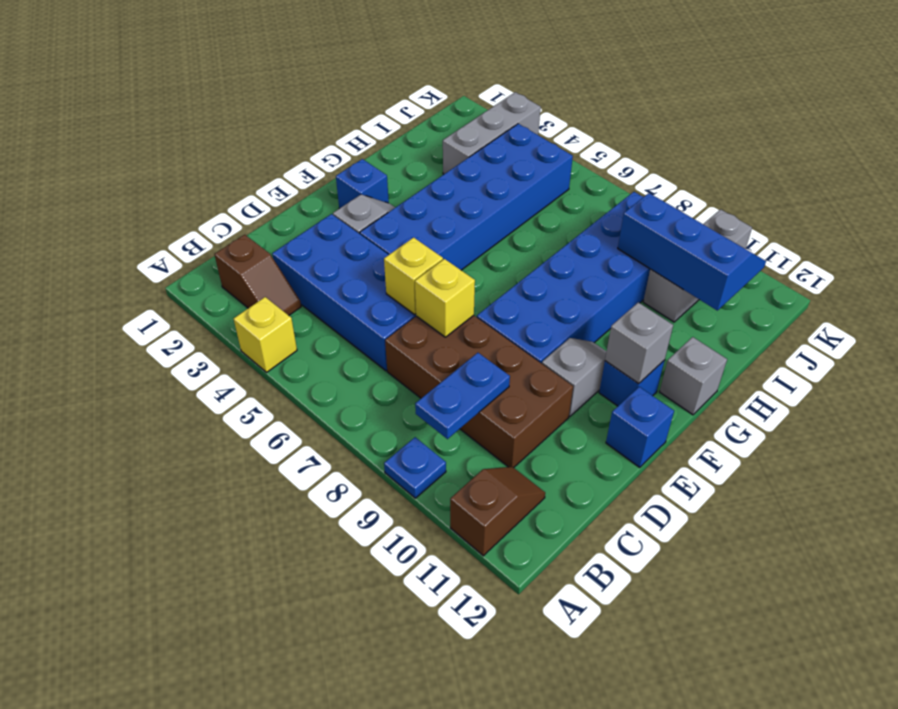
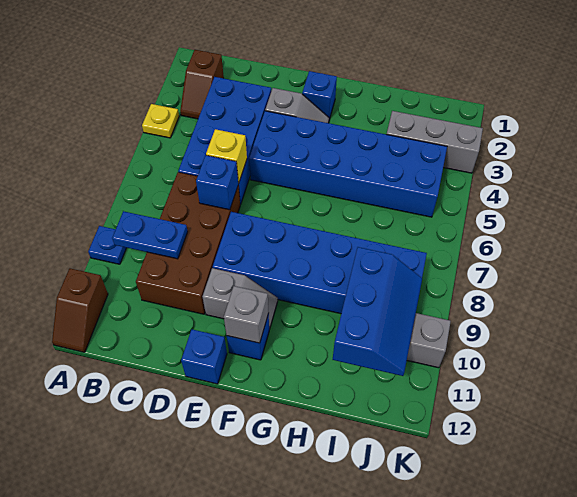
yellow 1x1 brick [234,297,297,372] -> yellow 1x1 plate [142,104,179,138]
brown 1x2 slope [450,467,545,556] -> brown 1x2 slope turned to [52,268,108,352]
yellow 1x1 brick [415,259,475,337] -> blue 1x1 brick [196,155,238,210]
grey 1x1 brick [660,337,727,415] -> none

